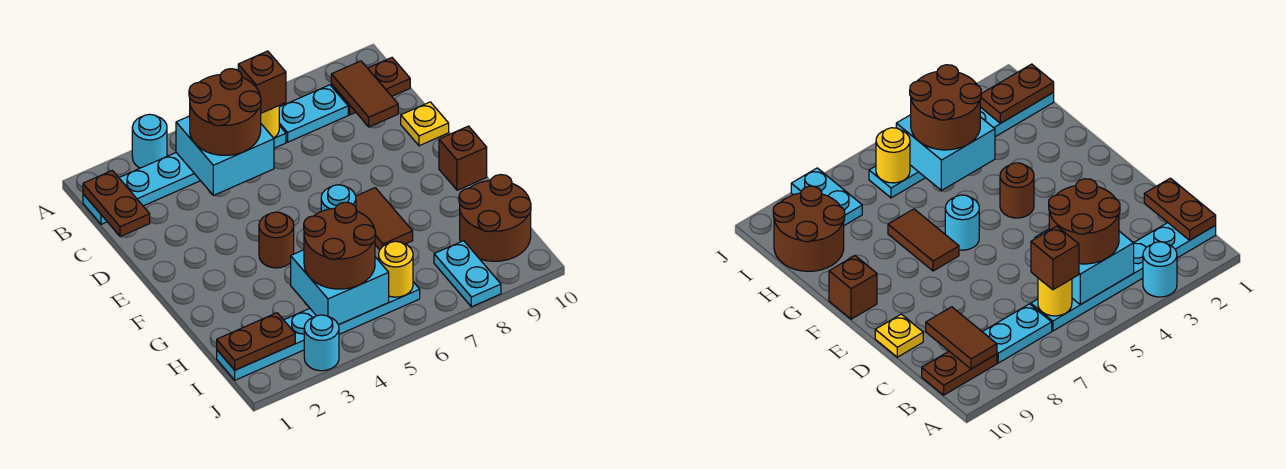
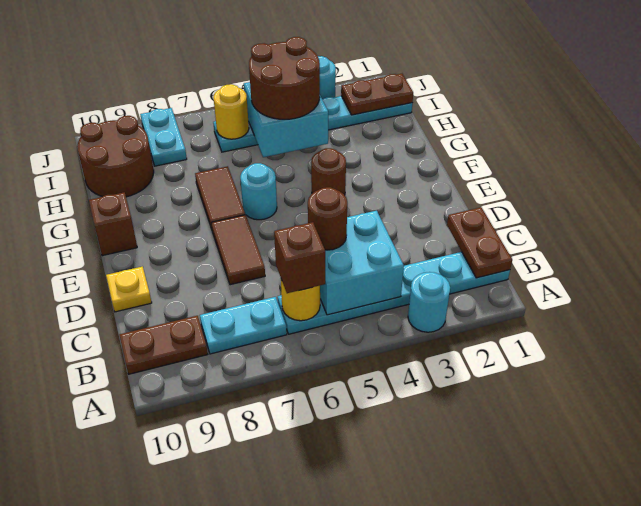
brown 2x2 round brick [189,69,261,155] -> brown 1x1 round brick [308,187,347,250]
brown 1x2 tile [331,61,398,127] -> brown 1x2 tile moved to [211,215,265,285]

